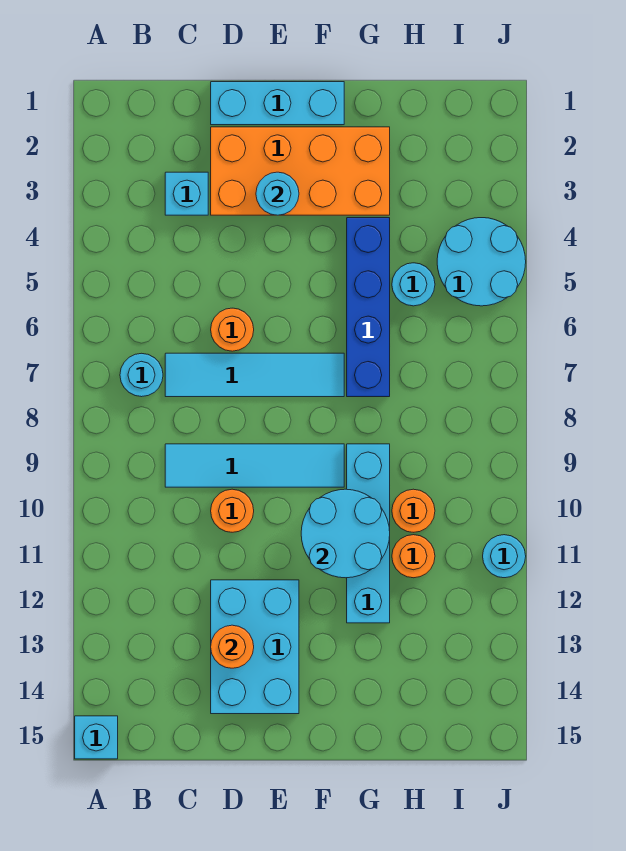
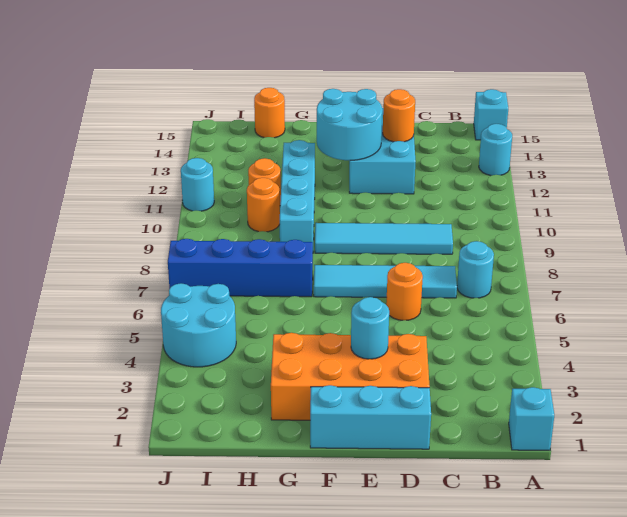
cyan 1x1 brick [165,172,208,215] -> cyan 1x1 brick moved to [509,387,554,450]
orange 1x1 round brick [211,489,254,532] -> orange 1x1 round brick moved to [254,88,285,138]
cyan 2x2 round brick [301,489,390,578] -> cyan 2x2 round brick moved to [317,89,382,160]
blue 1x4 brick [347,218,390,397] -> blue 1x4 brick turned to [168,239,313,297]
cyan 1x1 round brick [392,263,435,306] -> cyan 1x1 round brick moved to [479,124,512,175]

